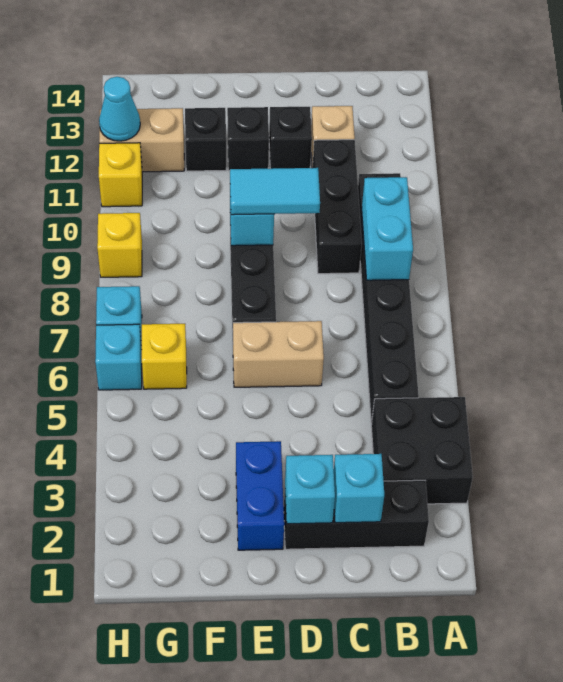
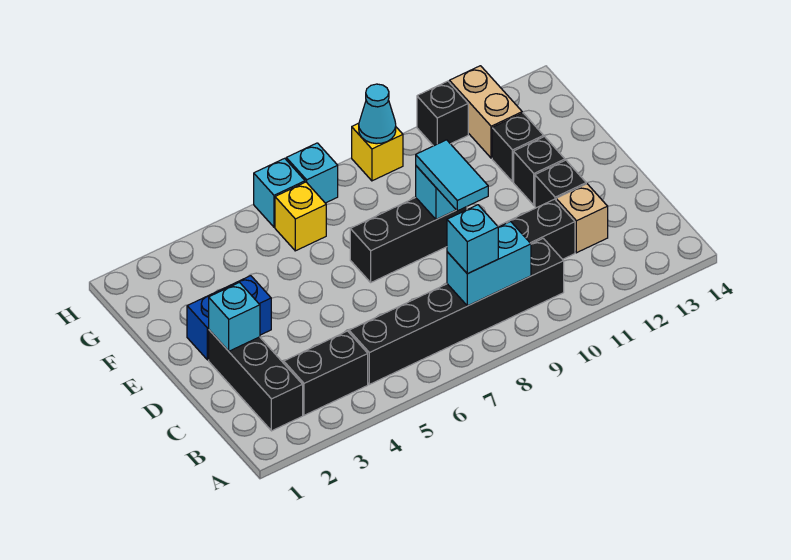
black 2x2 brick [371,397,473,504] -> black 1x2 brick [284,331,368,415]
cyan 1x1 brick [334,454,384,523] -> cyan 1x1 brick moved to [447,205,498,274]
tan 1x2 brick [233,321,324,387] -> none
yellow 1x1 brick [99,143,142,207] -> black 1x1 brick [417,81,468,146]
cyan 1x1 cone [99,77,140,141] -> cyan 1x1 cone moved to [359,84,396,144]

